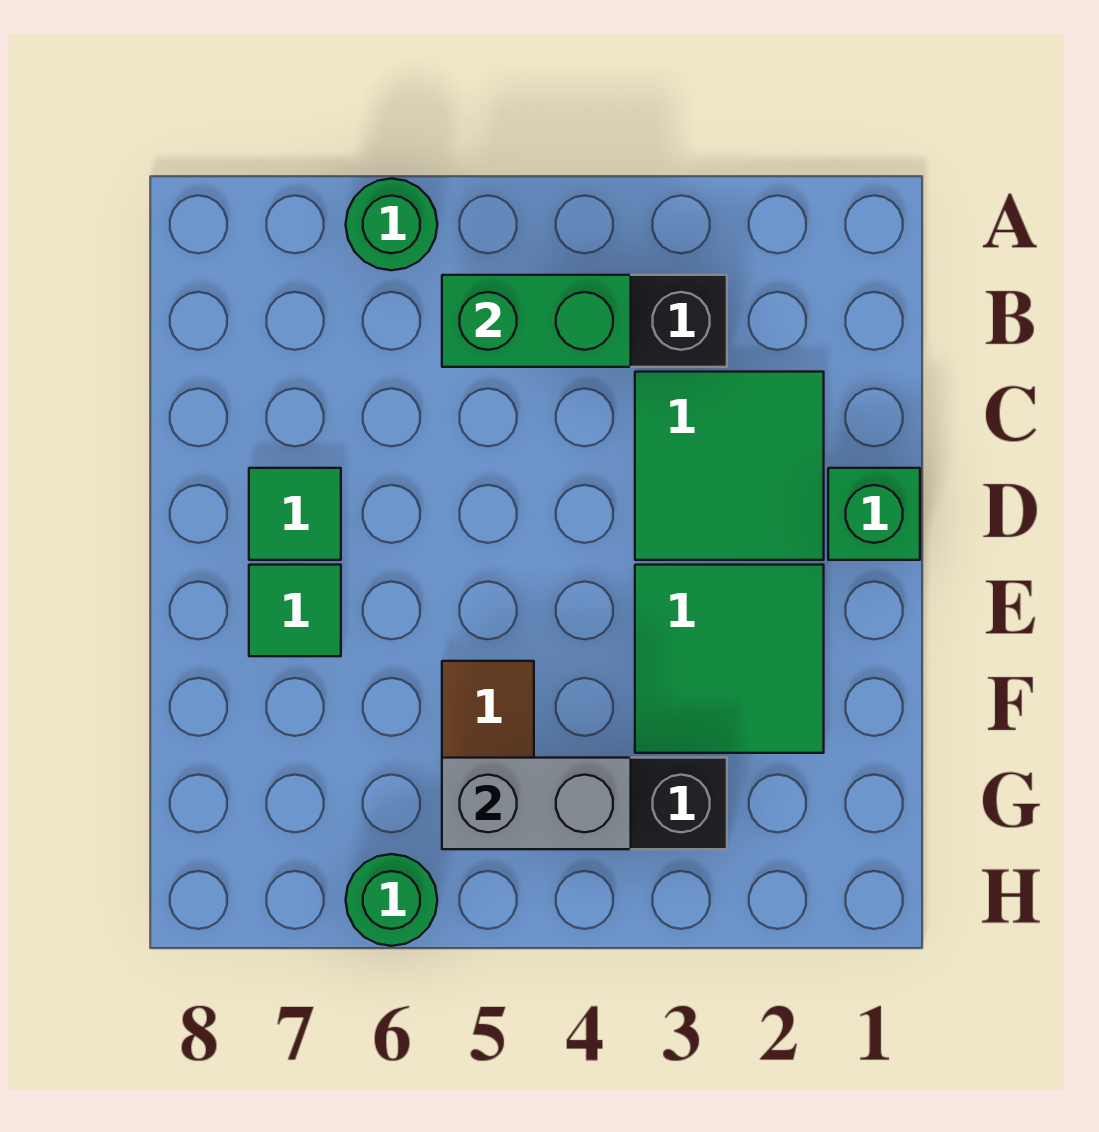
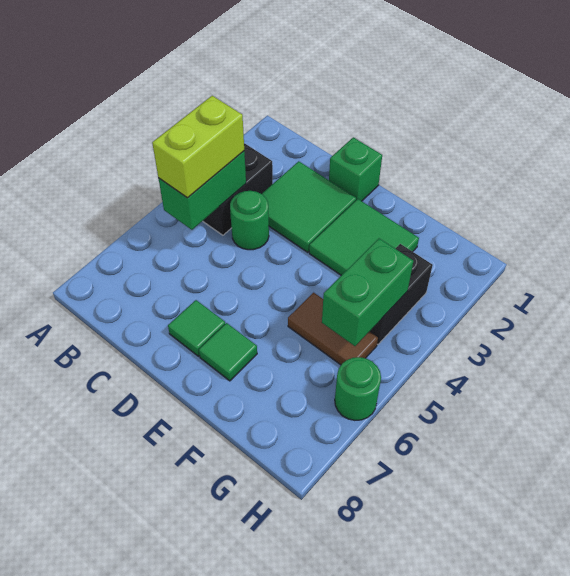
green 1x1 round brick [346,179,437,270] -> green 1x1 round brick moved to [230,191,269,250]
none -> lime 1x2 brick [152,96,244,198]
grey 1x2 brick [442,758,631,849] -> green 1x2 brick [322,238,413,346]

